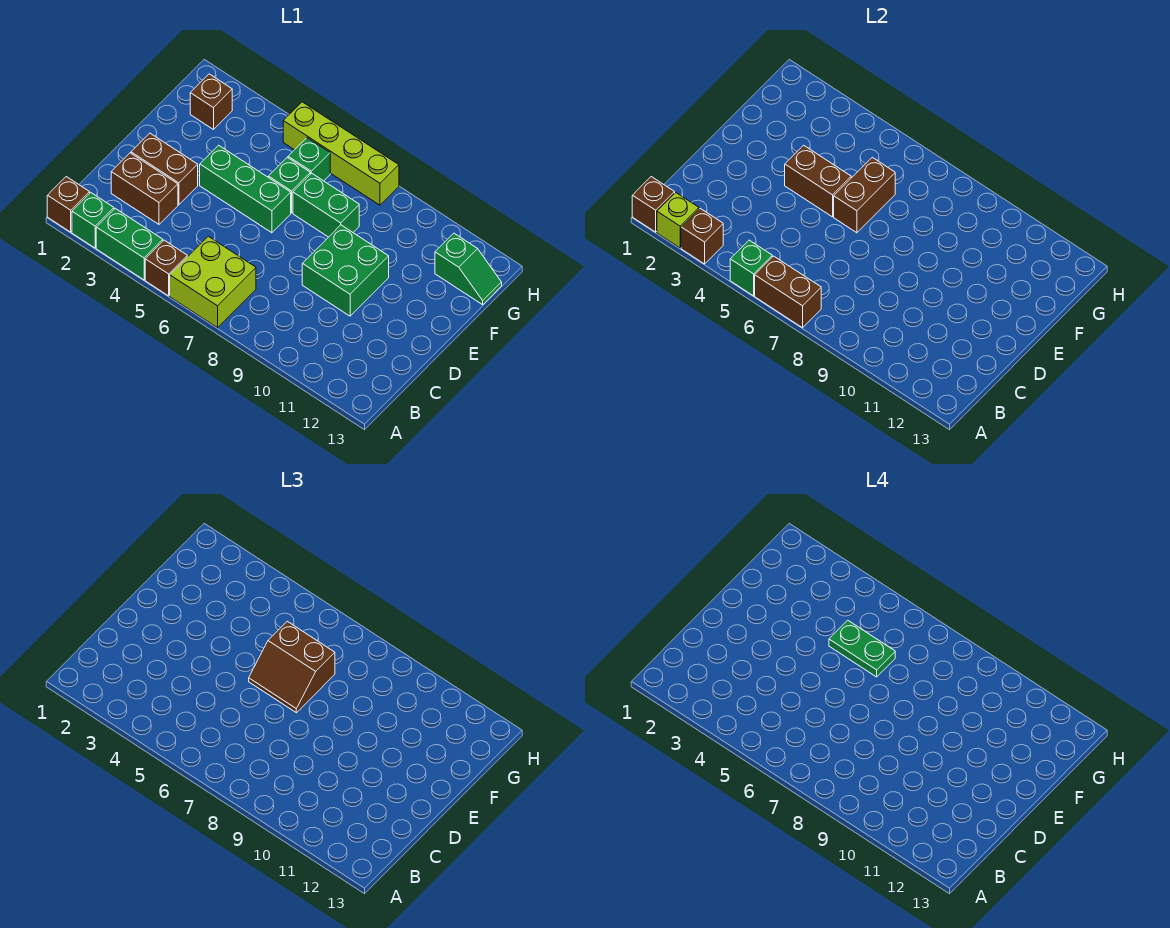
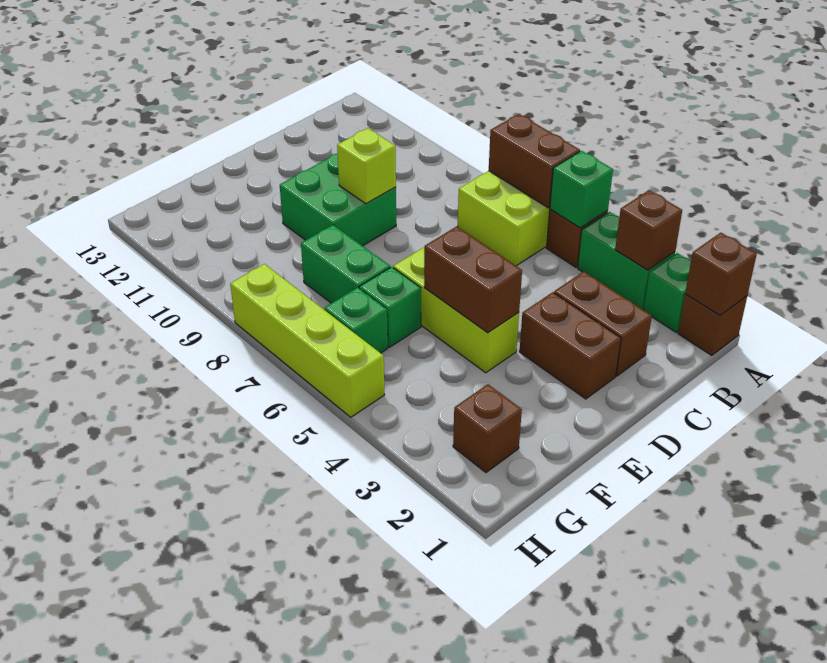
lime 1x1 brick [657,193,699,248] -> lime 1x1 brick moved to [337,128,396,204]
green 1x3 brick [200,145,291,233] -> lime 1x3 brick [393,248,519,373]
brown 1x2 brick [834,157,895,233] -> none
brown 2x2 slope [249,621,335,713] -> none
green 1x2 plate [829,620,895,677] -> none
green 1x2 slope [435,233,502,305] -> none

